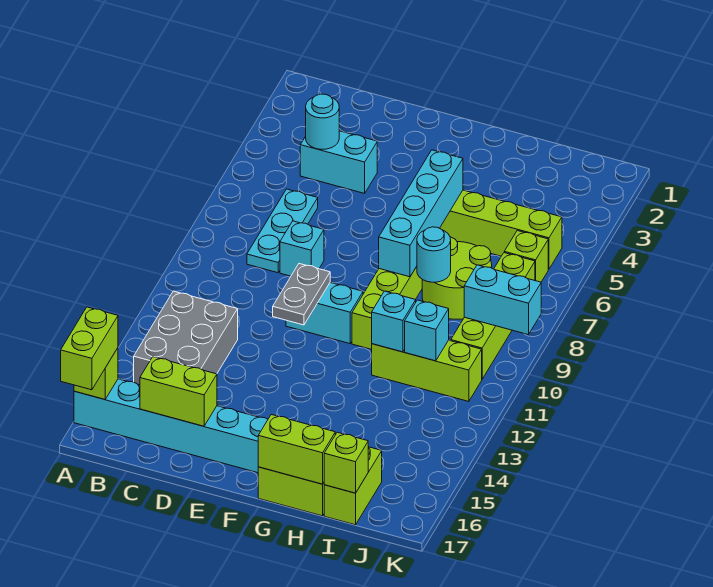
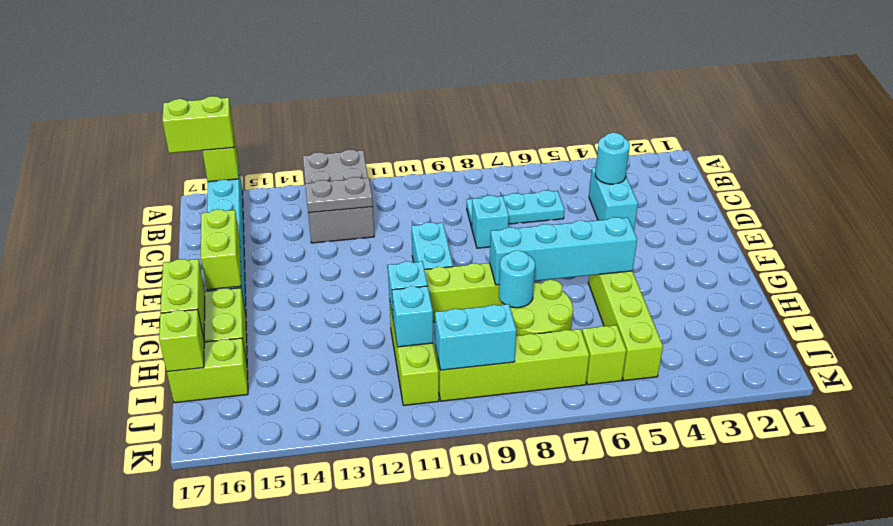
grey 2x3 brick [134,291,238,385] -> grey 2x3 brick turned to [303,149,374,243]
lime 1x2 brick [140,357,217,426] -> lime 1x2 brick moved to [201,209,241,290]
grey 1x2 plate [273,264,330,325] -> grey 1x2 plate moved to [305,177,373,213]
cyan 1x2 brick [464,265,541,335] -> cyan 1x2 brick turned to [435,304,516,370]

